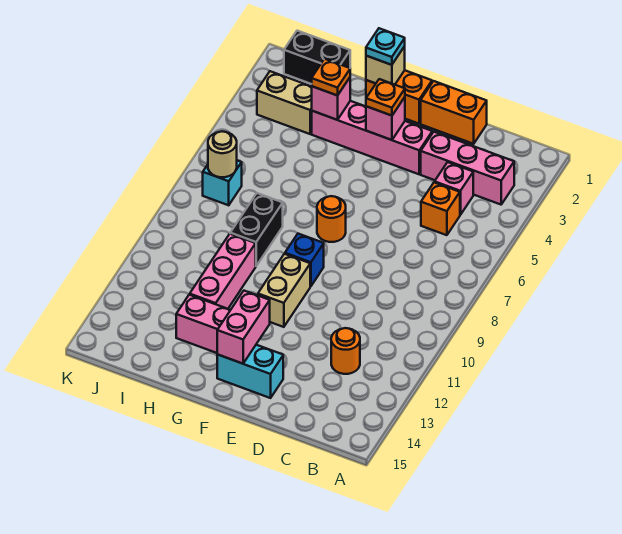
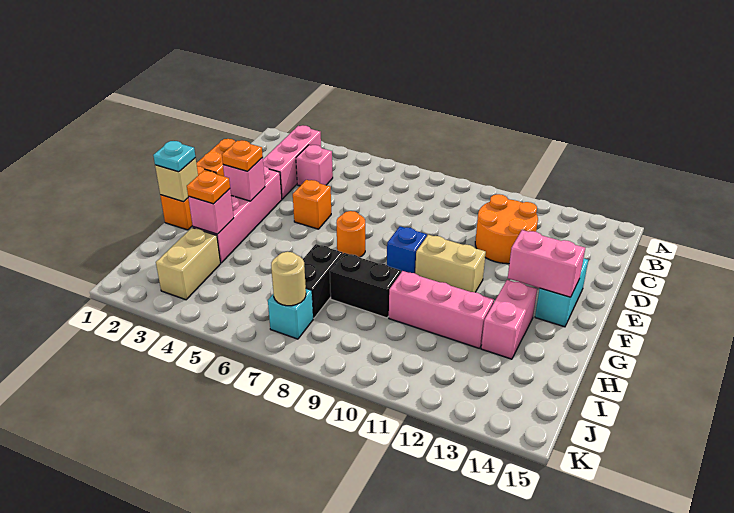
orange 1x1 brick [421,182,460,235] -> orange 1x1 brick moved to [293,180,331,229]
orange 1x1 round brick [331,328,360,374] -> orange 2x2 round brick [475,194,538,264]
black 1x2 brick [284,31,350,84] -> black 1x2 brick moved to [303,244,343,318]

